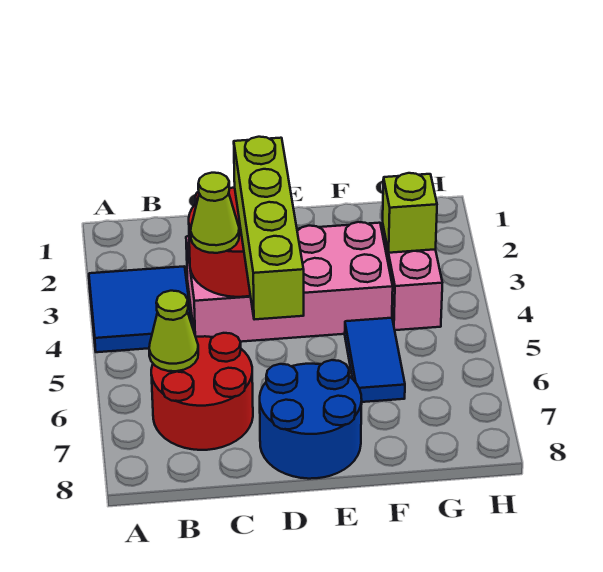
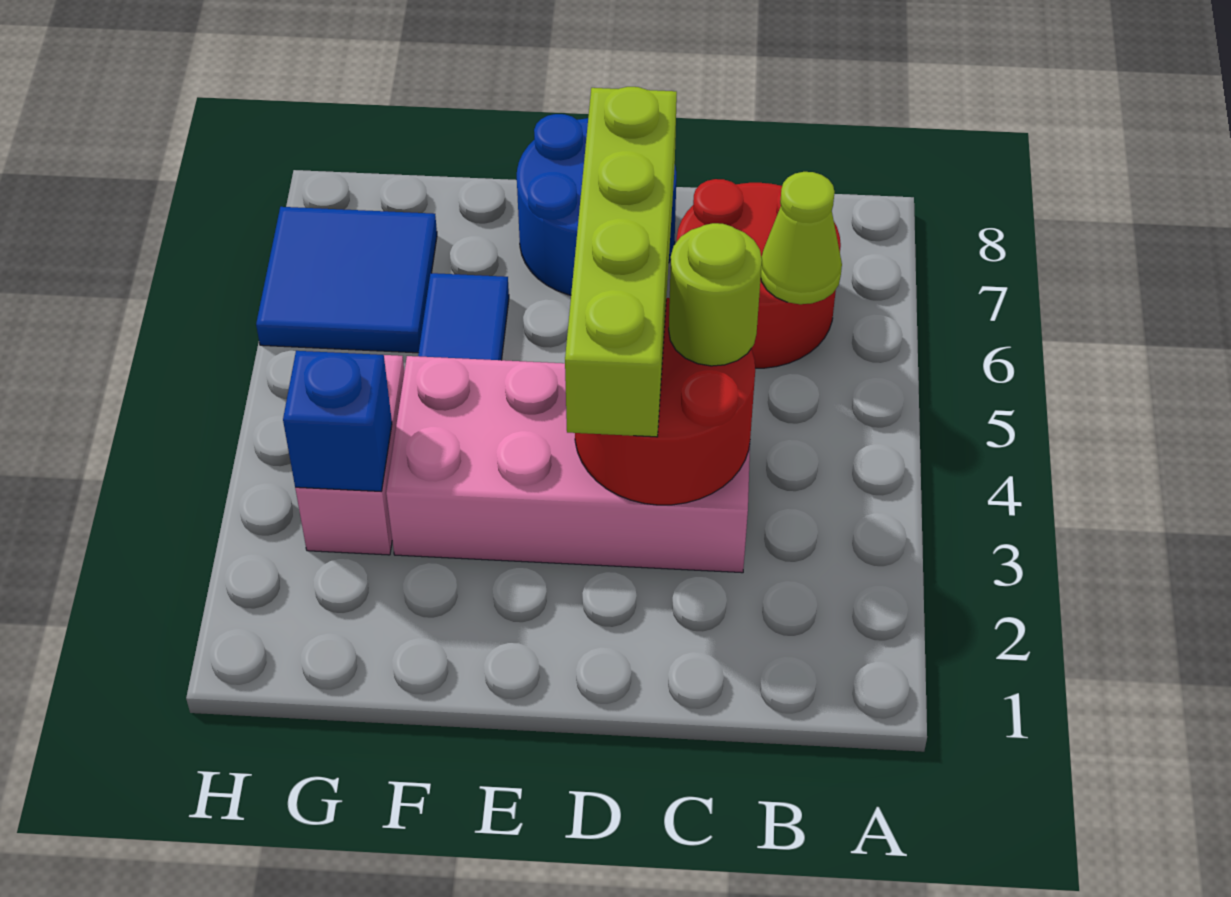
blue 2x2 tile [89,267,192,352] -> blue 2x2 tile moved to [256,207,437,353]
lime 1x1 cone [191,173,239,253] -> lime 1x1 round brick [669,223,762,366]
lime 1x1 brick [383,173,437,253] -> blue 1x1 brick [283,351,392,492]

